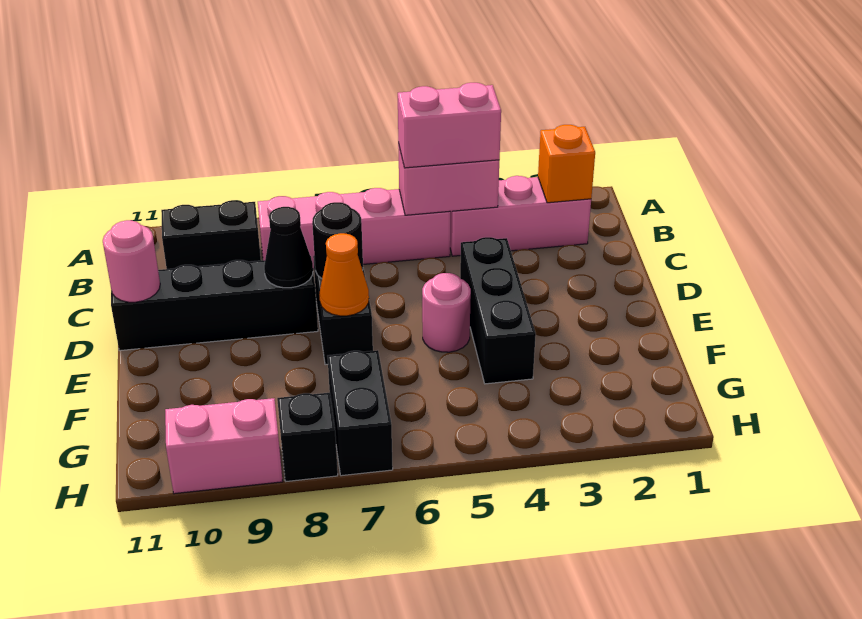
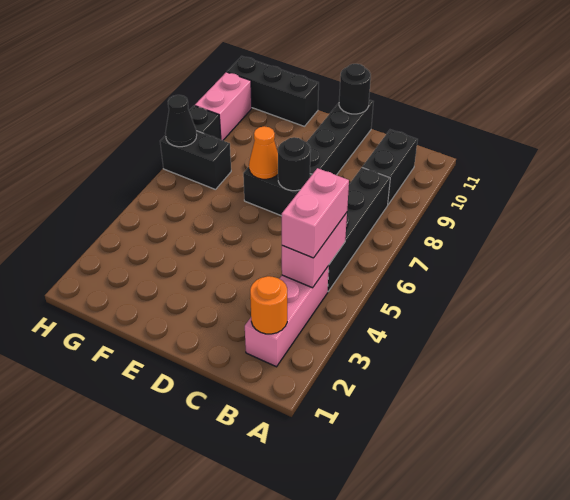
orange 1x1 brick [538,125,595,203] -> orange 1x1 round brick [250,276,287,334]
pink 1x4 brick [258,188,450,269] -> black 1x4 brick [328,168,390,291]
black 1x3 brick [460,237,536,384] -> black 1x3 brick moved to [227,56,319,126]
black 1x1 cone [264,207,313,288] -> black 1x1 cone moved to [165,95,197,147]
pink 1x1 round brick [103,220,160,302] -> black 1x1 round brick [339,64,371,114]
pink 1x1 round brick [422,273,471,352] -> none

